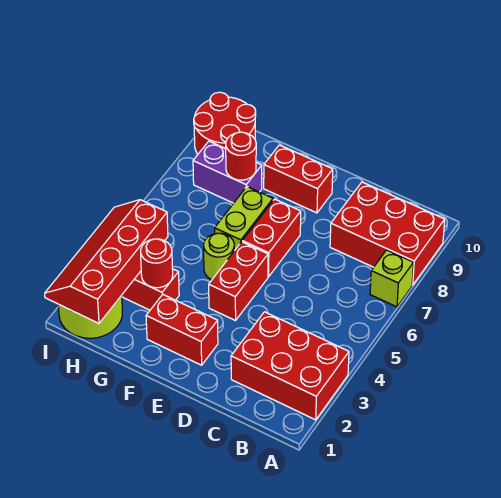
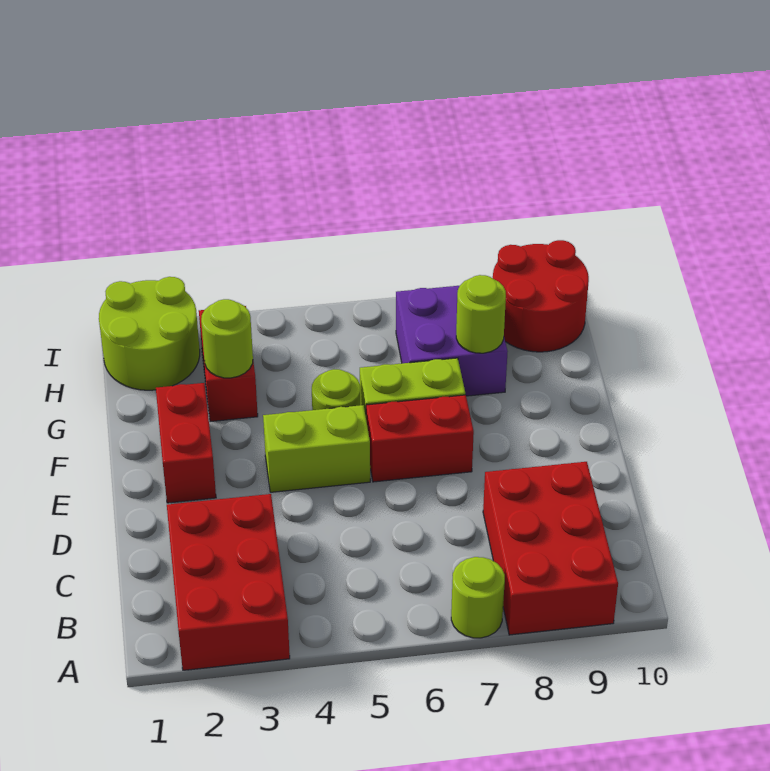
lime 1x1 brick [370,250,413,307] -> lime 1x1 round brick [451,557,505,638]
red 1x2 brick [209,242,268,321] -> lime 1x2 brick [263,405,370,492]
red 1x2 brick [264,145,333,213] -> none
red 1x1 round brick [141,239,173,288] -> lime 1x1 round brick [201,299,253,378]
purple 1x2 brick [193,141,262,203] -> purple 2x2 brick [396,286,508,396]
red 1x1 round brick [226,132,256,180] -> lime 1x1 round brick [456,275,506,353]
red 2x4 slope [45,200,168,323] -> none

